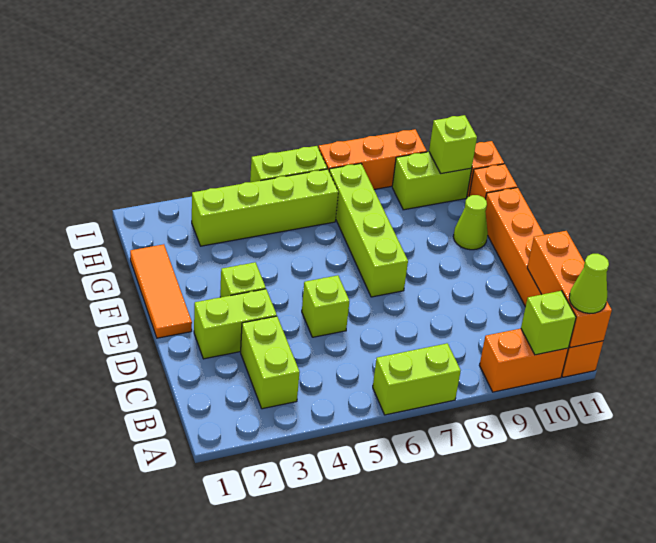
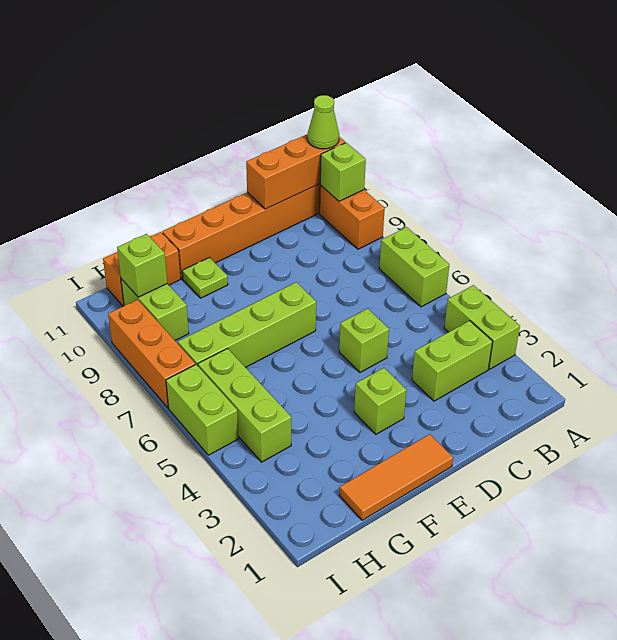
lime 1x2 brick [194,289,277,359] -> lime 1x2 brick moved to [444,285,520,369]
lime 1x1 cone [453,195,488,250] -> lime 1x1 plate [182,258,228,298]
lime 1x4 brick [192,169,338,246] -> lime 1x3 brick [198,349,291,462]

